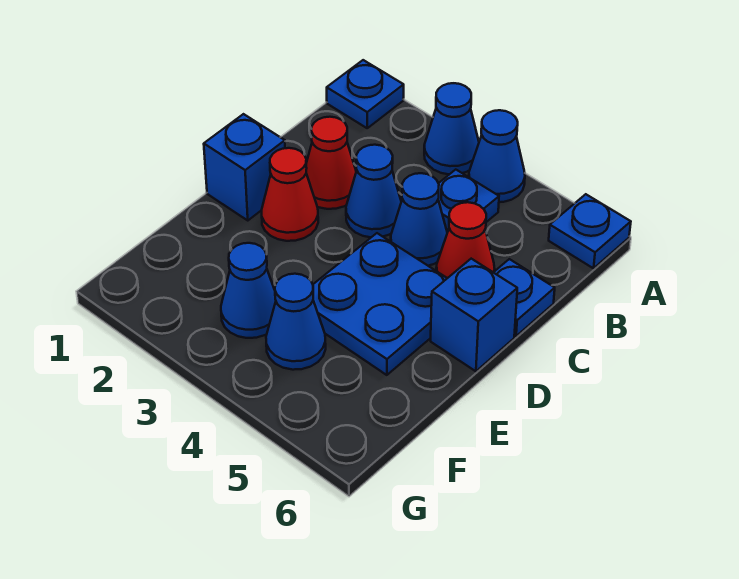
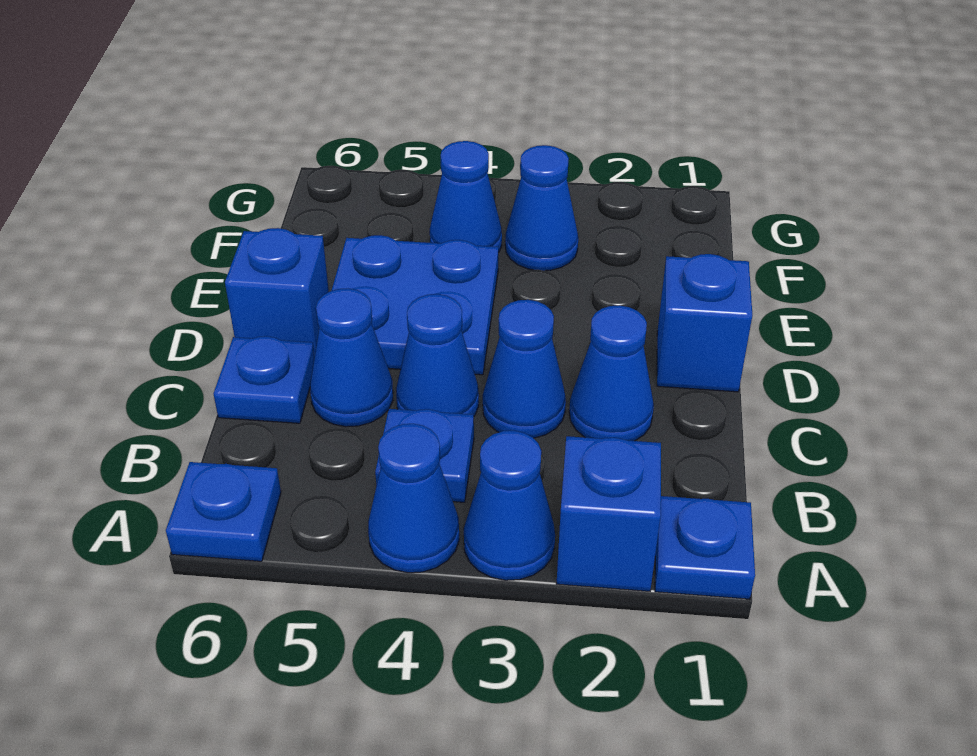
none -> blue 1x1 brick [557,436,661,591]
red 1x1 cone [306,117,356,209] -> blue 1x1 cone [569,305,654,441]
red 1x1 cone [436,202,495,278] -> blue 1x1 cone [310,288,393,427]
red 1x1 cone [262,148,318,241] -> none

